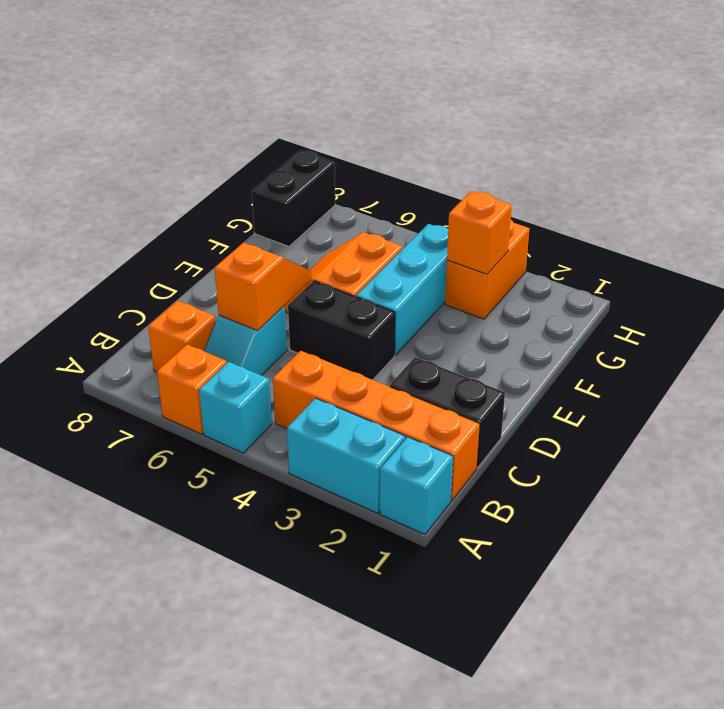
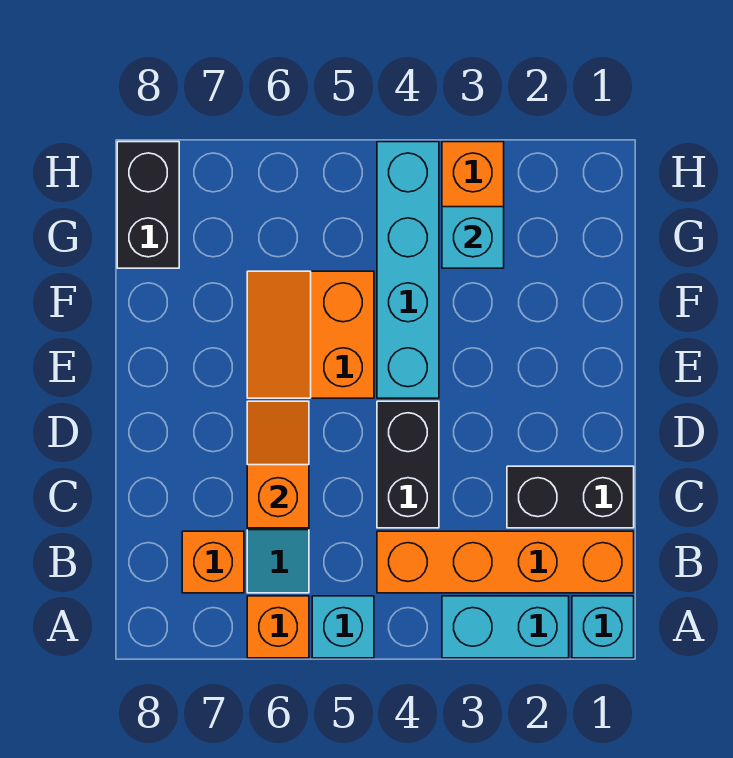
black 1x2 brick [288,281,395,380] -> black 1x2 brick turned to [377,401,439,528]
cyan 1x3 brick [356,224,448,355] -> cyan 1x4 brick [377,142,439,398]
orange 1x1 brick [447,191,512,274] -> cyan 1x1 brick [442,207,504,268]

